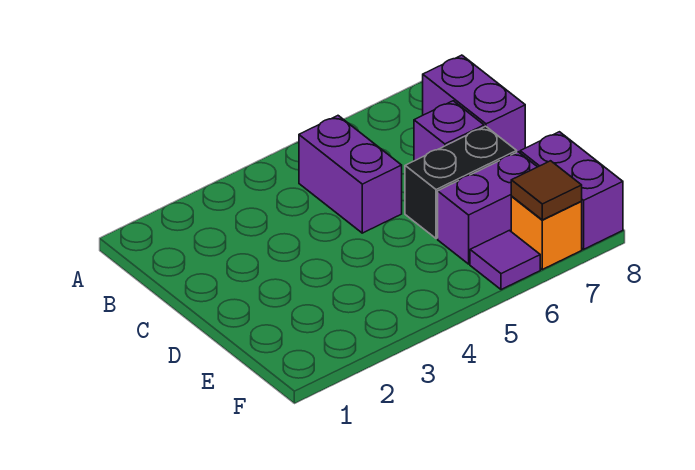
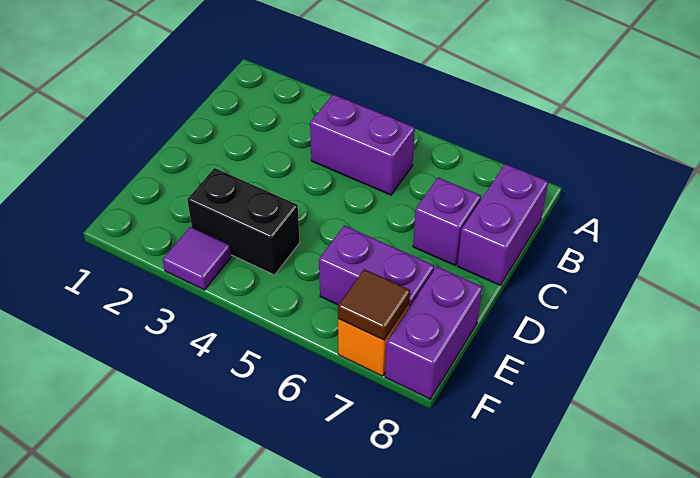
purple 1x2 brick [299,116,402,233] -> purple 1x2 brick turned to [310,94,415,195]
black 1x2 brick [405,126,517,239] -> black 1x2 brick moved to [187,168,300,275]
purple 1x1 tile [470,230,540,290] -> purple 1x1 tile moved to [163,227,231,290]

